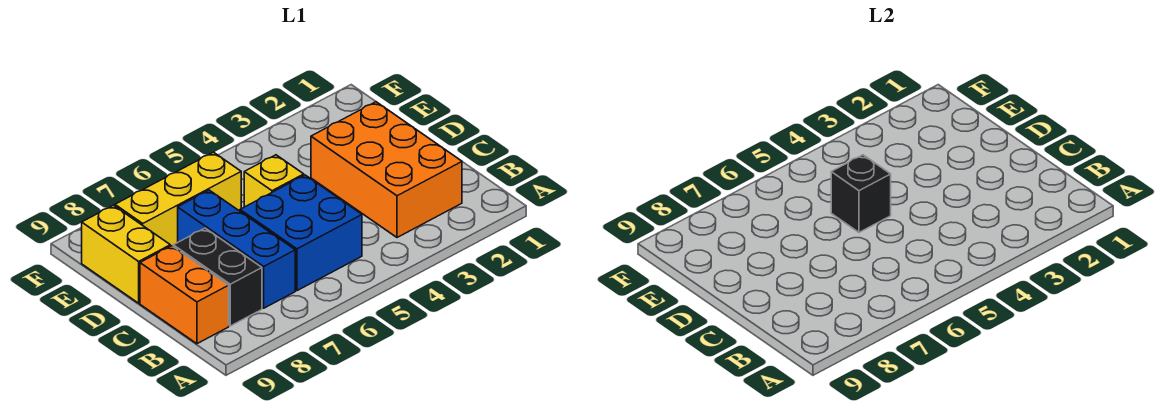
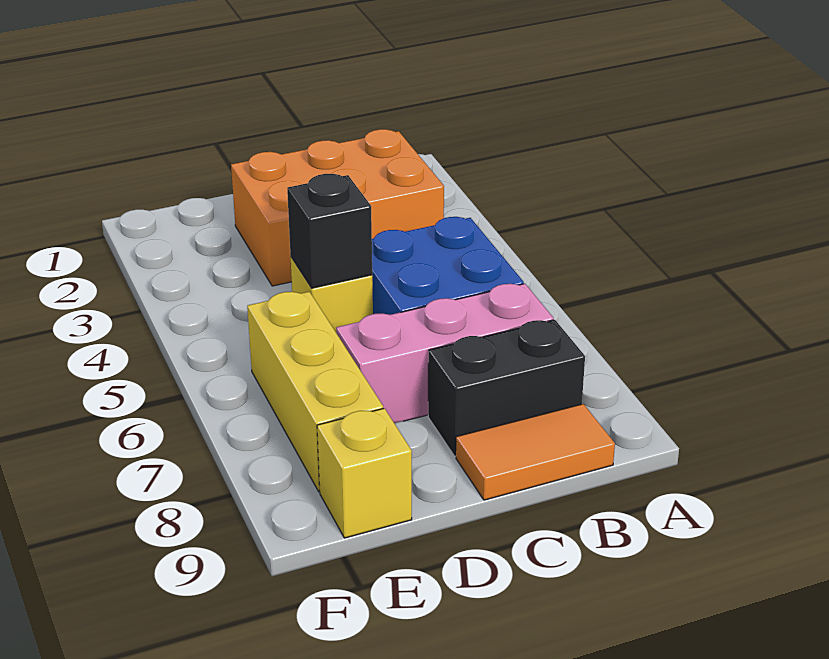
blue 1x3 brick [178,190,295,308] -> pink 1x3 brick [336,284,554,423]
orange 1x2 brick [140,246,229,344] -> orange 1x2 tile [456,404,615,500]
yellow 1x2 brick [82,205,170,303] -> yellow 1x1 brick [317,408,412,538]

